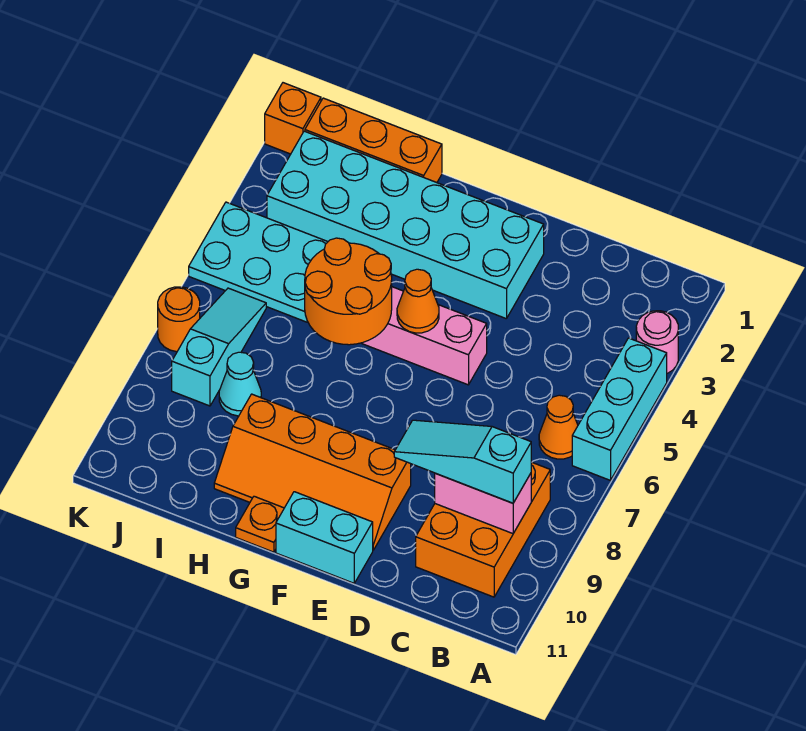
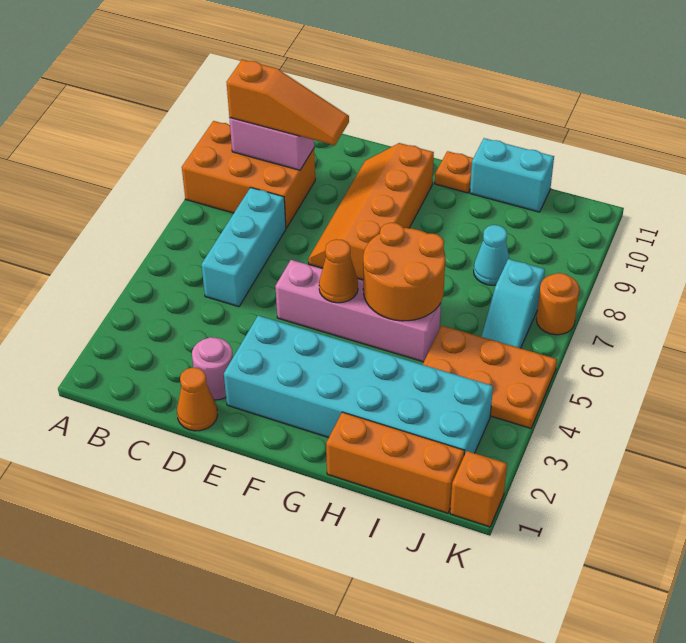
pink 1x1 round brick [636,311,678,373] -> pink 1x1 round brick moved to [192,337,233,400]
cyan 1x3 brick [572,338,667,480] -> cyan 1x3 brick moved to [201,187,286,307]
orange 1x1 cone [539,395,578,459] -> orange 1x1 cone moved to [177,368,218,431]
orange 2x3 brick [416,462,550,597] -> orange 2x3 brick turned to [182,121,315,228]
cyan 1x3 slope [394,420,531,503] -> orange 1x3 slope [226,60,349,145]
orange 2x4 slope [214,394,411,550] -> orange 2x4 slope turned to [308,143,434,280]
cyan 1x2 brick [276,492,373,583] -> cyan 1x2 brick moved to [470,138,554,212]
cyan 2x3 plate [189,202,328,322] -> orange 2x3 plate [423,326,557,428]
cyan 1x3 slope [172,288,266,406] -> cyan 1x2 slope [482,259,545,348]

